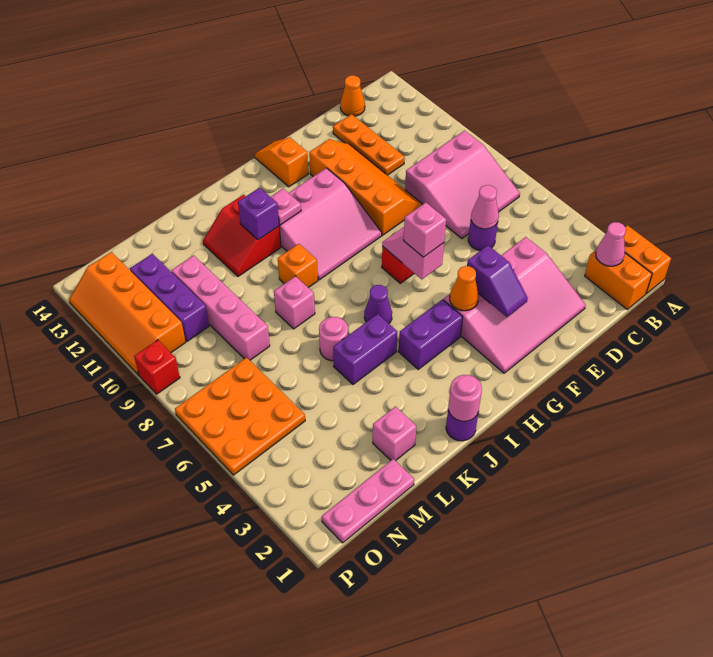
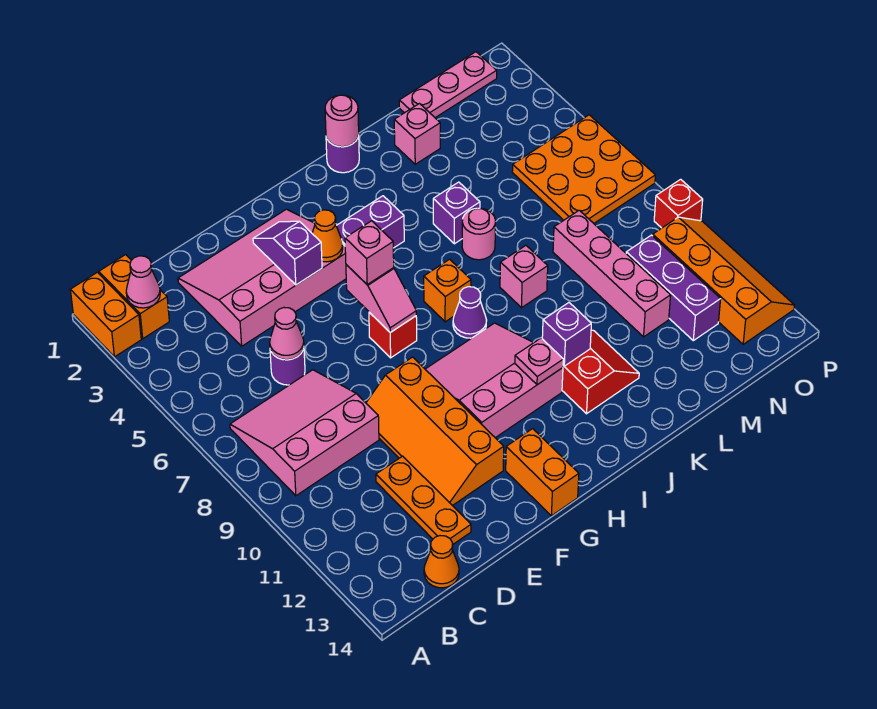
orange 1x2 slope [255,138,308,187] -> orange 1x2 brick [506,429,579,516]
purple 1x1 cone [364,285,392,323] -> purple 1x1 cone moved to [453,287,487,338]
purple 1x2 brick [333,314,397,384] -> purple 1x1 brick [433,182,480,244]
orange 1x1 brick [278,244,318,288] -> orange 1x1 brick moved to [424,259,471,322]

